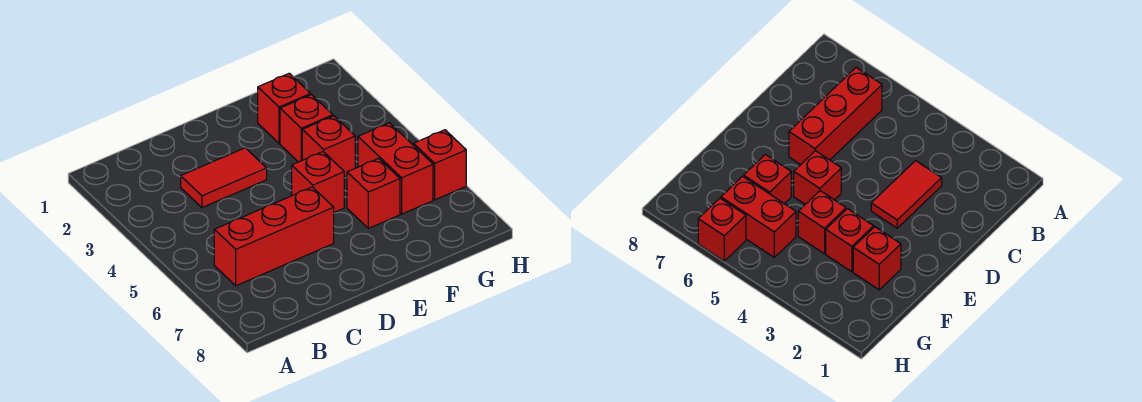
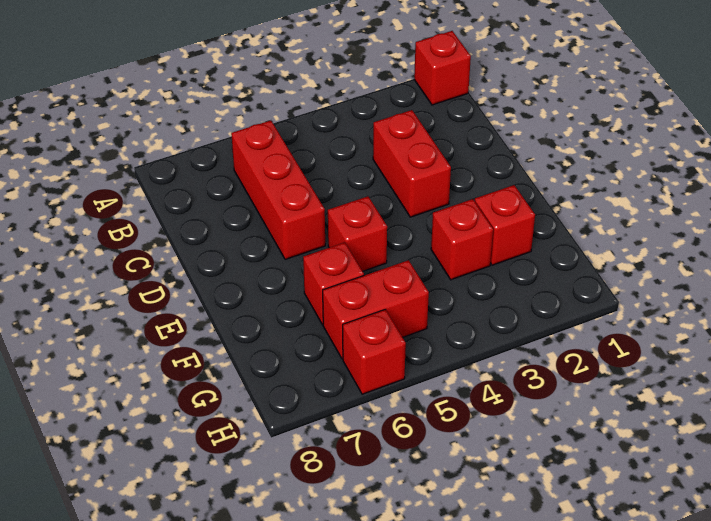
red 1x2 tile [181,148,267,208] -> red 1x2 brick [373,110,451,217]
red 1x1 brick [302,116,355,177] -> red 1x1 brick moved to [414,31,471,105]

